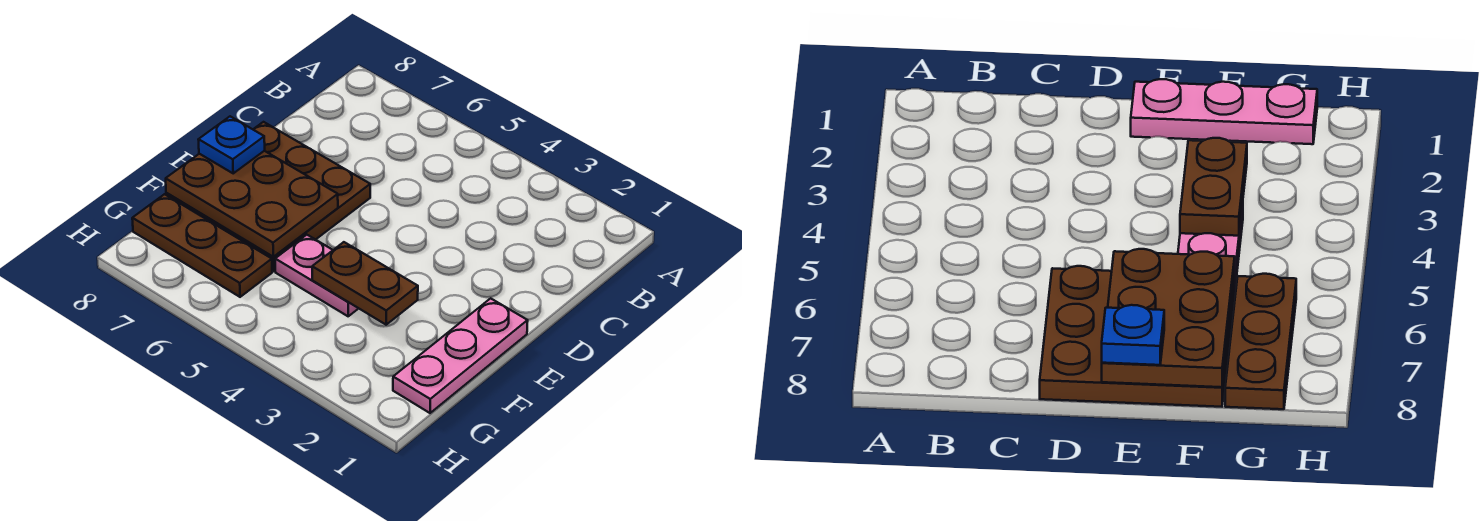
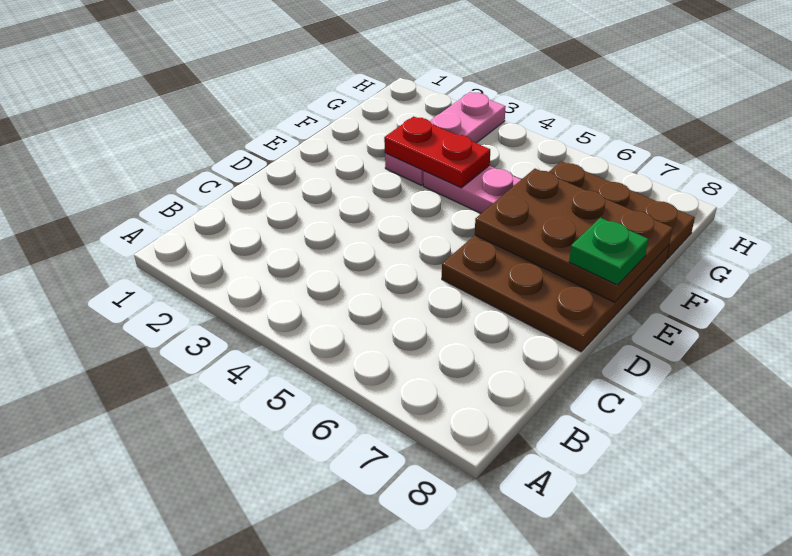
pink 1x3 plate [393,298,528,413] -> pink 1x3 plate moved to [385,92,506,185]
blue 1x1 plate [198,116,265,173] -> green 1x1 plate [569,218,649,285]
brown 1x2 plate [312,242,418,325] -> red 1x2 plate [384,116,490,188]

